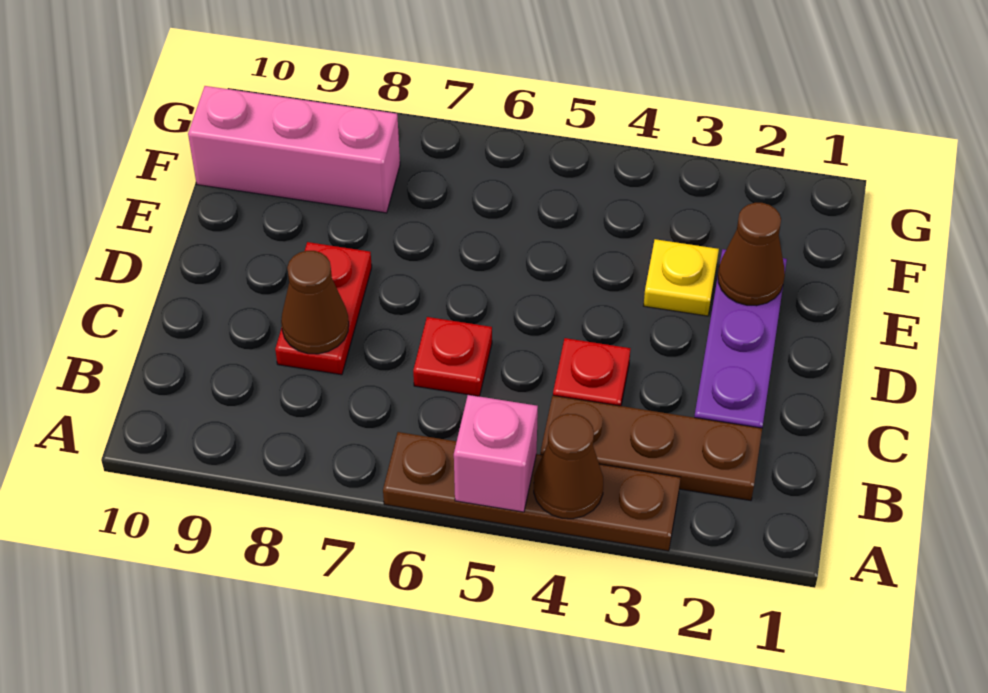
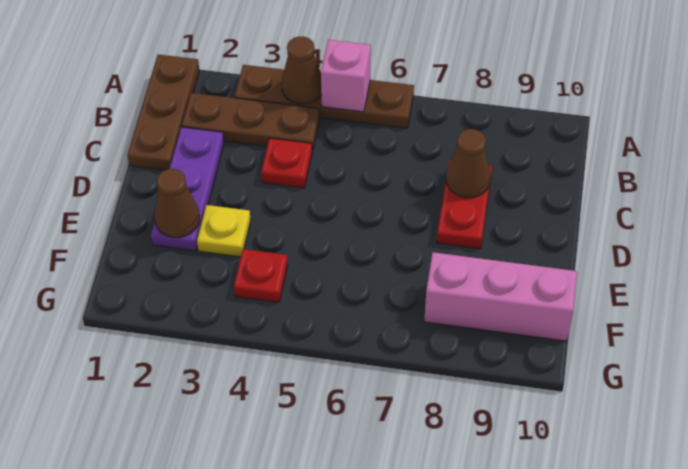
none -> brown 1x3 plate [127,55,199,170]
red 1x1 plate [413,317,492,396] -> red 1x1 plate moved to [234,249,288,302]

